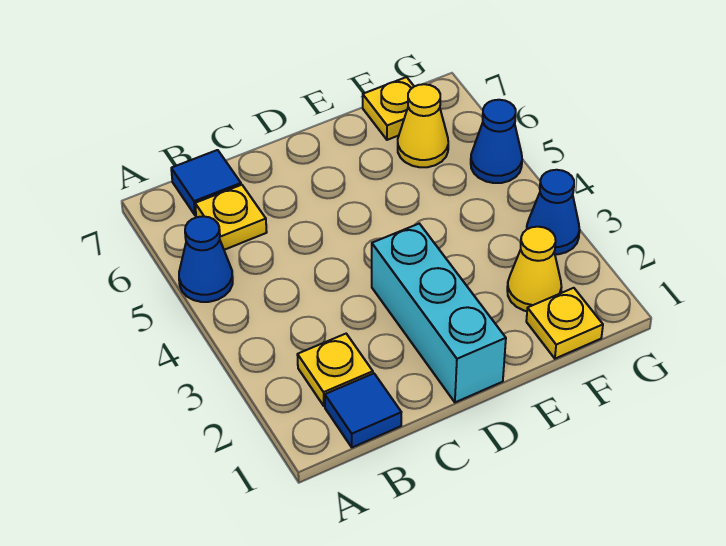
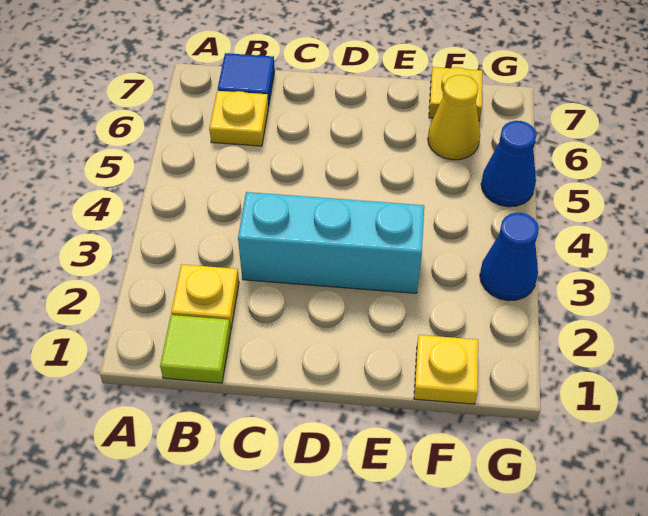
blue 1x1 cone [179,216,233,302] -> none
blue 1x1 tile [325,373,401,447] -> lime 1x1 tile [160,315,231,383]
cyan 1x3 brick [372,224,506,402] -> cyan 1x3 brick turned to [238,192,424,293]
yellow 1x1 cone [507,227,561,311] -> none

